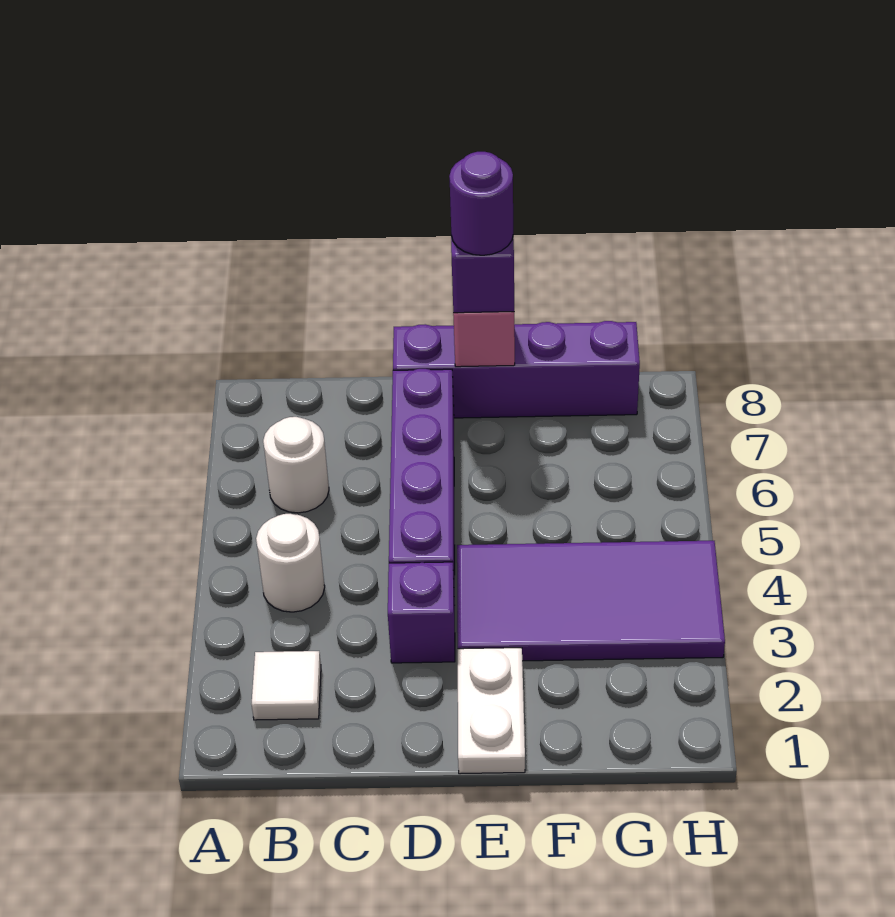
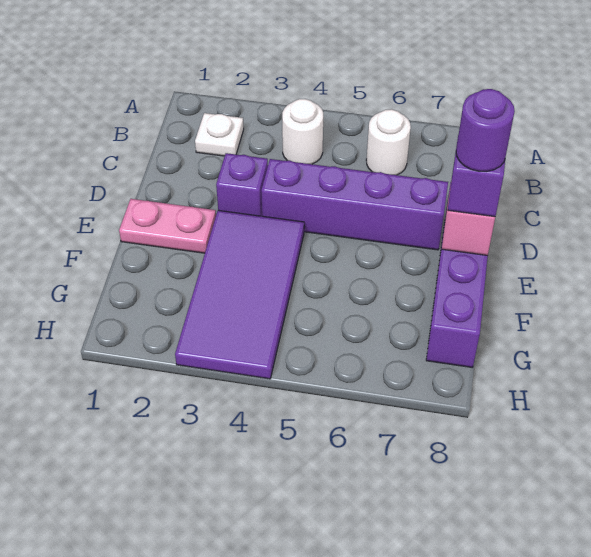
white 1x1 tile [252,651,321,720] -> white 1x1 plate [195,113,244,156]
white 1x2 plate [458,648,525,774] -> pink 1x2 plate [119,199,216,253]

